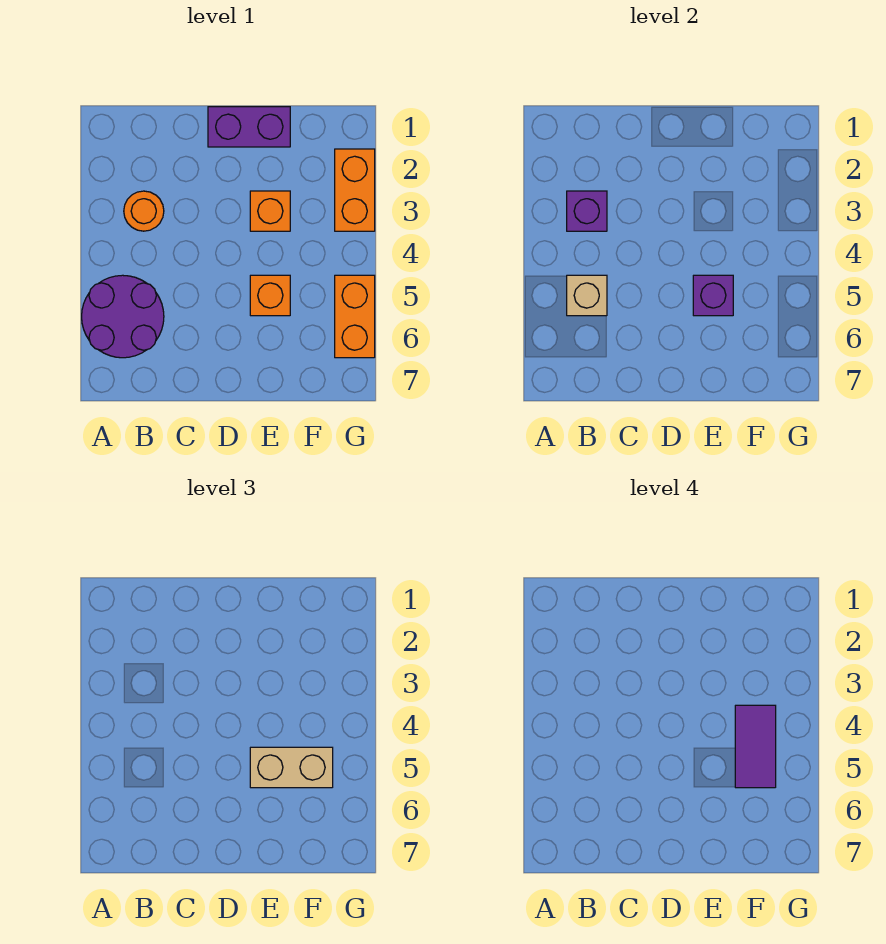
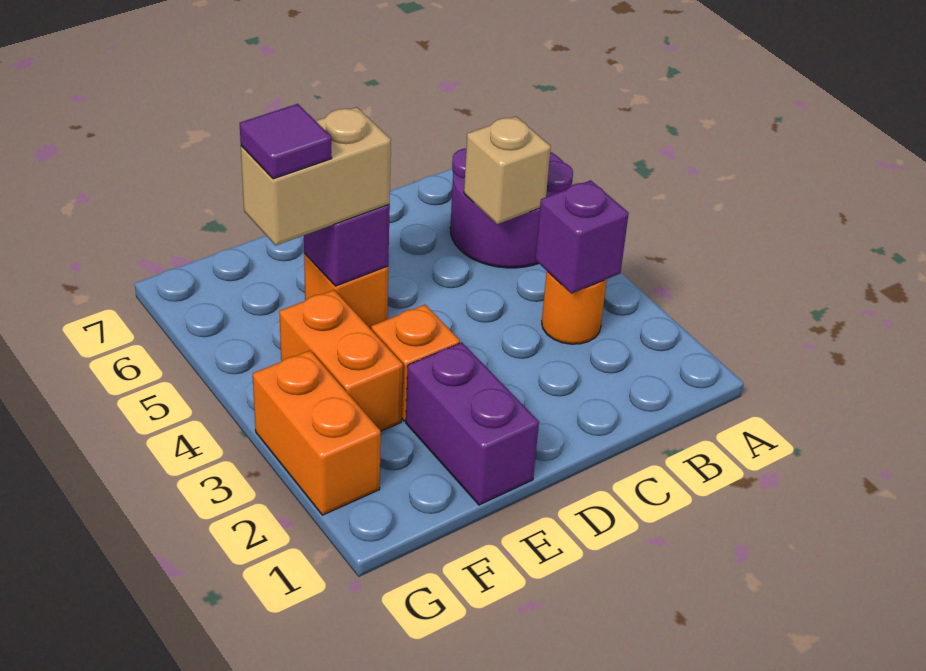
purple 1x2 brick [208,107,290,147] -> purple 1x2 brick turned to [406,342,539,505]
purple 1x2 tile [735,705,776,788] -> purple 1x1 tile [240,104,332,179]
orange 1x2 brick [335,275,375,358] -> orange 1x2 brick moved to [279,290,403,431]

